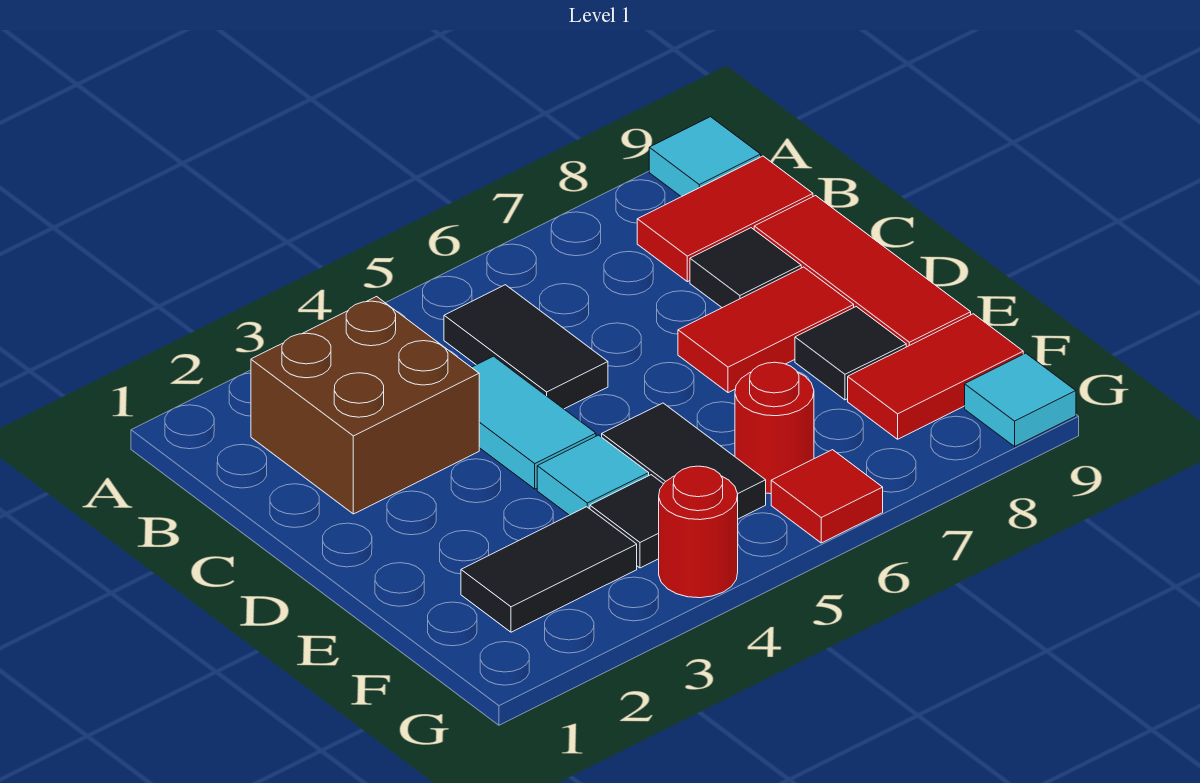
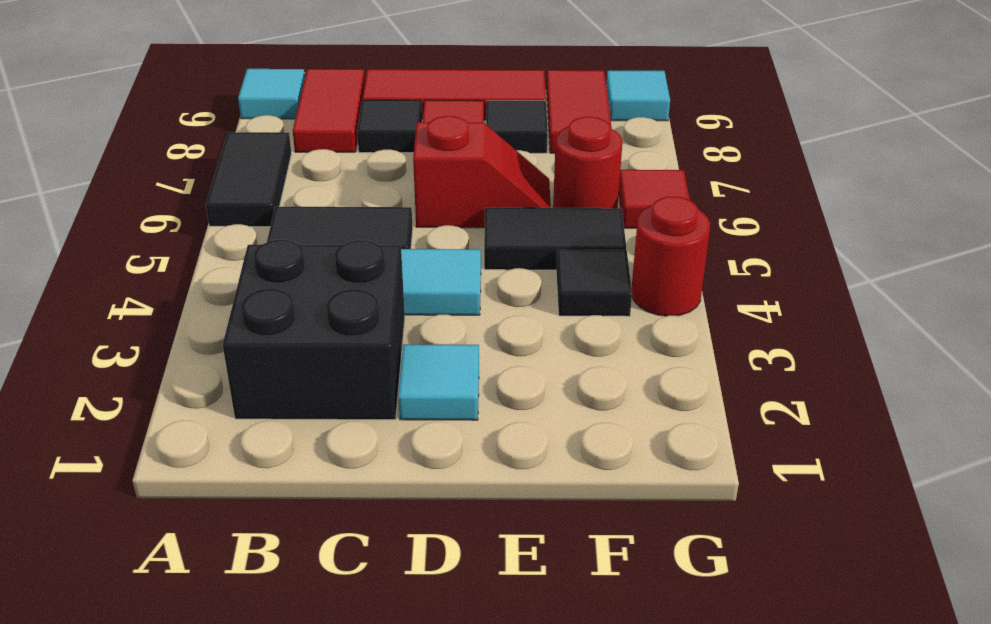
brown 2x2 brick [251,297,479,514] -> black 2x2 brick [223,240,405,420]
none -> red 1x2 slope [413,116,551,228]
cyan 1x1 tile [537,435,649,515] -> cyan 1x1 tile moved to [398,344,479,420]
black 1x2 tile [461,507,637,632] -> black 1x2 tile moved to [206,132,291,227]

